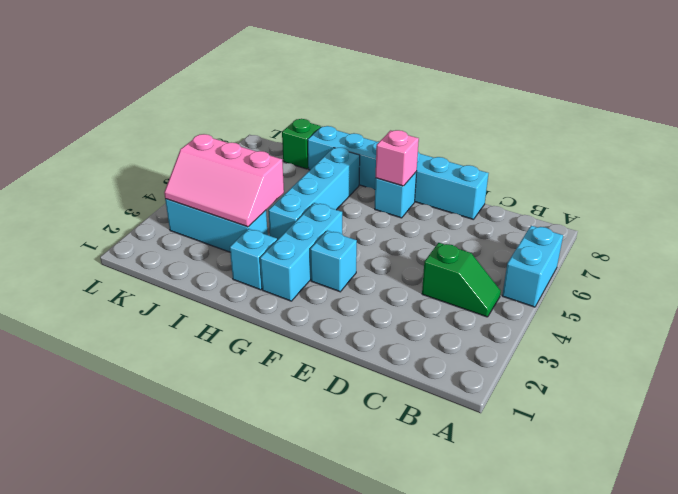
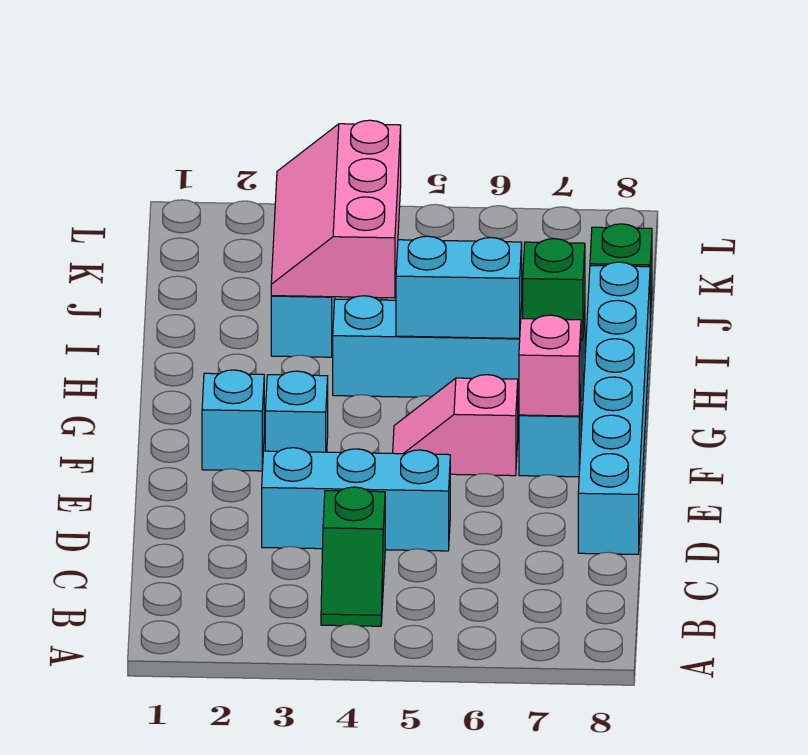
cyan 1x2 brick [502,226,563,307] -> cyan 1x2 brick moved to [396,236,522,338]
none -> pink 1x2 slope [393,375,518,476]
cyan 1x3 brick [260,203,342,301] -> cyan 1x3 brick moved to [262,448,450,551]
cyan 1x1 brick [230,229,277,290] -> cyan 1x1 brick moved to [202,370,264,471]
none -> green 1x1 brick [523,239,585,340]

